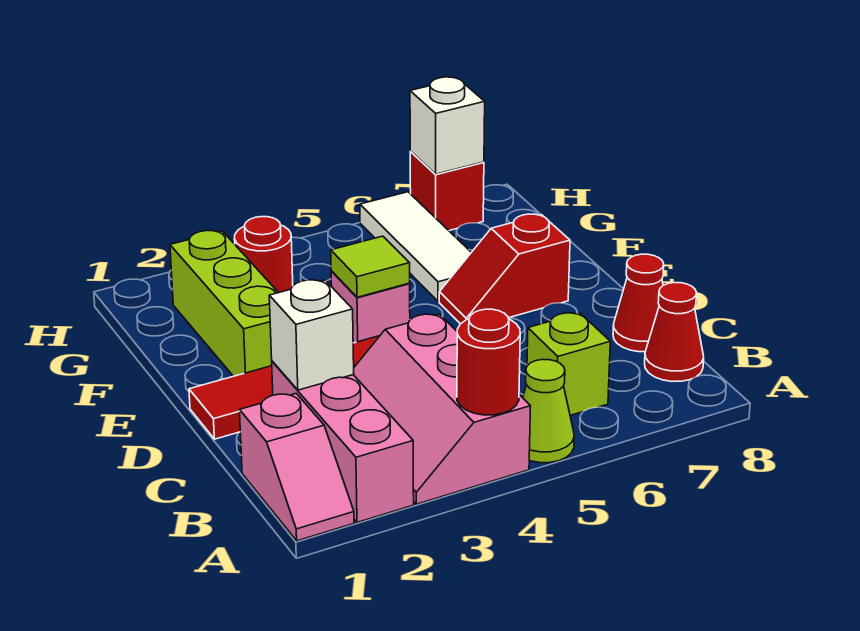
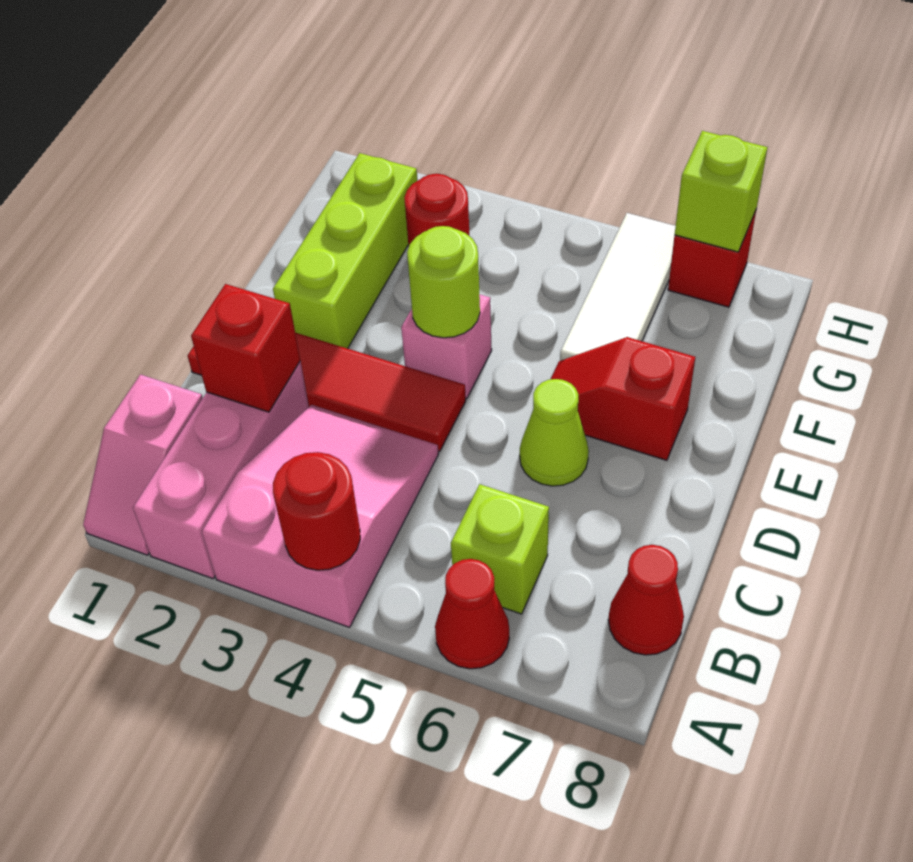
pink 2x3 slope [354,314,530,504] -> pink 2x3 slope turned to [202,405,439,627]
lime 1x1 cone [523,359,574,463] -> lime 1x1 cone moved to [520,379,589,486]
white 1x1 brick [269,280,354,390] -> red 1x1 brick [191,284,300,412]
red 1x1 cone [613,254,664,352] -> red 1x1 cone moved to [435,559,509,669]
lime 1x1 tile [331,236,410,297] -> lime 1x1 round brick [407,226,480,338]
white 1x1 brick [410,77,485,174] -> lime 1x1 brick [675,131,768,252]

